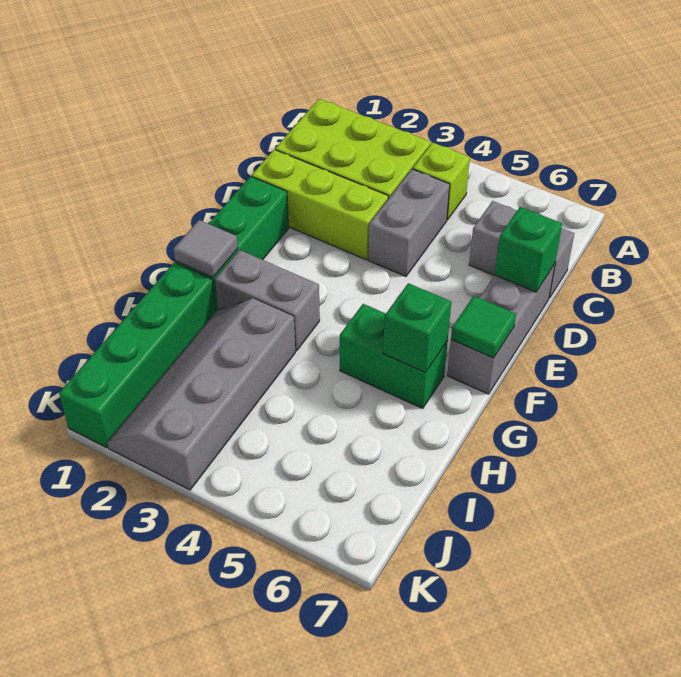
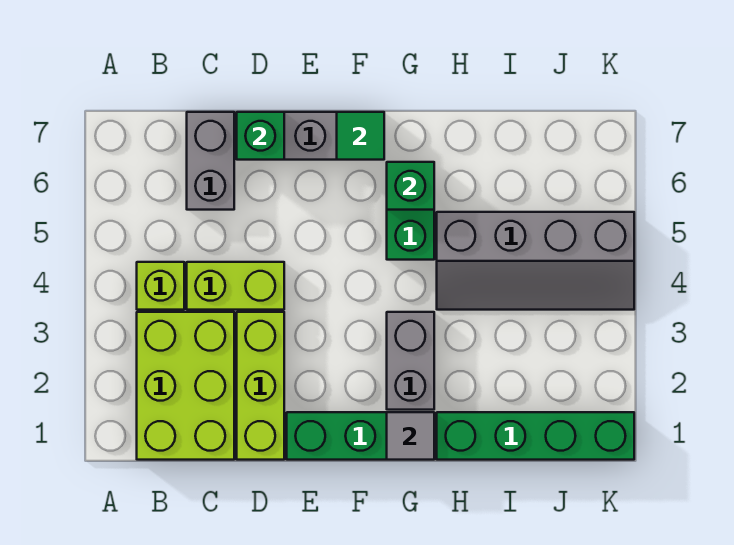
grey 1x2 brick [368,169,450,277] -> lime 1x2 brick [187,262,284,310]
grey 2x4 slope [107,298,295,490] -> grey 2x4 slope moved to [437,212,634,310]

